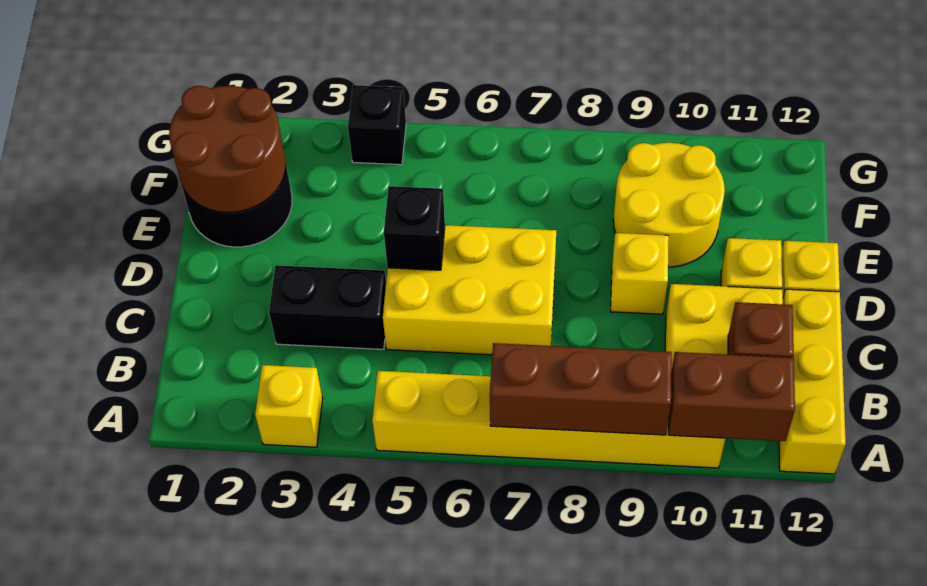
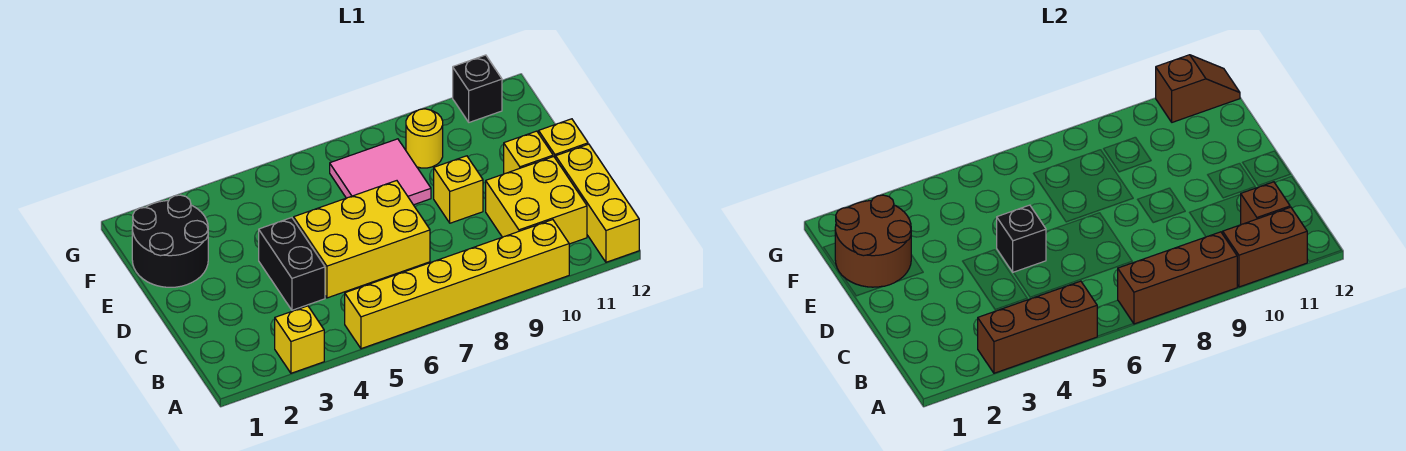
none -> brown 1x3 brick [978,281,1097,373]
black 1x2 brick [269,265,386,349] -> black 1x2 brick turned to [259,218,325,310]
none -> pink 2x2 tile [330,139,431,205]
yellow 2x2 round brick [613,143,725,267] -> yellow 1x1 round brick [406,109,443,168]
black 1x1 brick [348,85,406,165] -> black 1x1 brick moved to [453,55,502,122]
none -> brown 1x2 slope [1156,55,1240,122]

